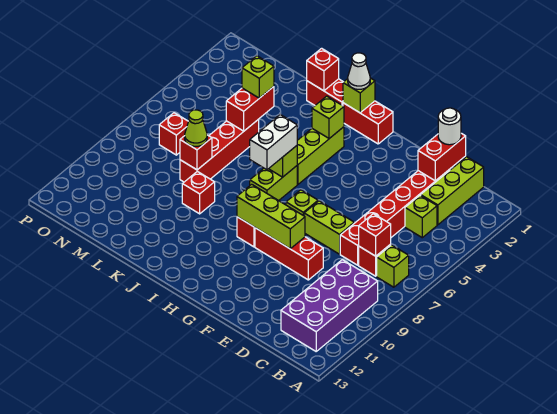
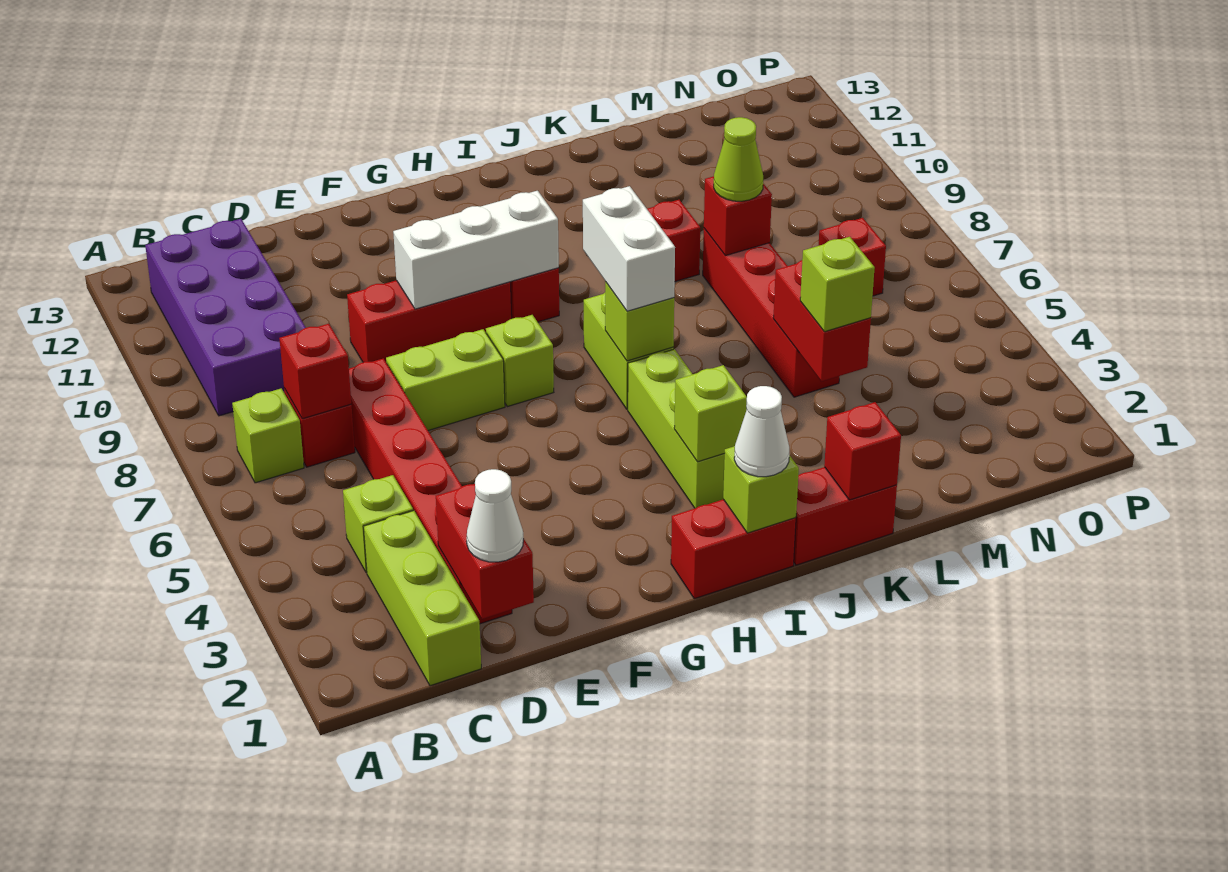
white 1x1 round brick [438,108,461,145] -> white 1x1 cone [467,469,523,562]
lime 1x3 brick [237,184,305,249] -> white 1x3 brick [393,191,559,309]

